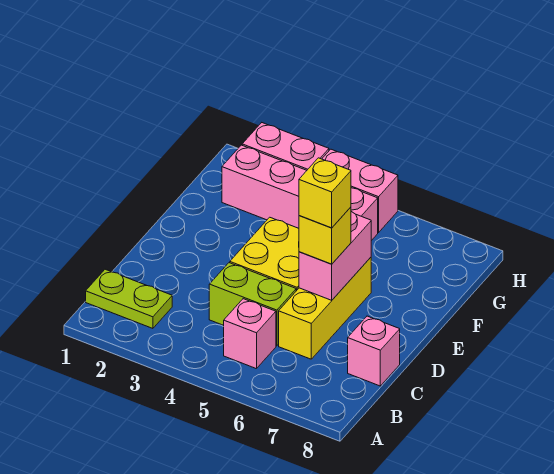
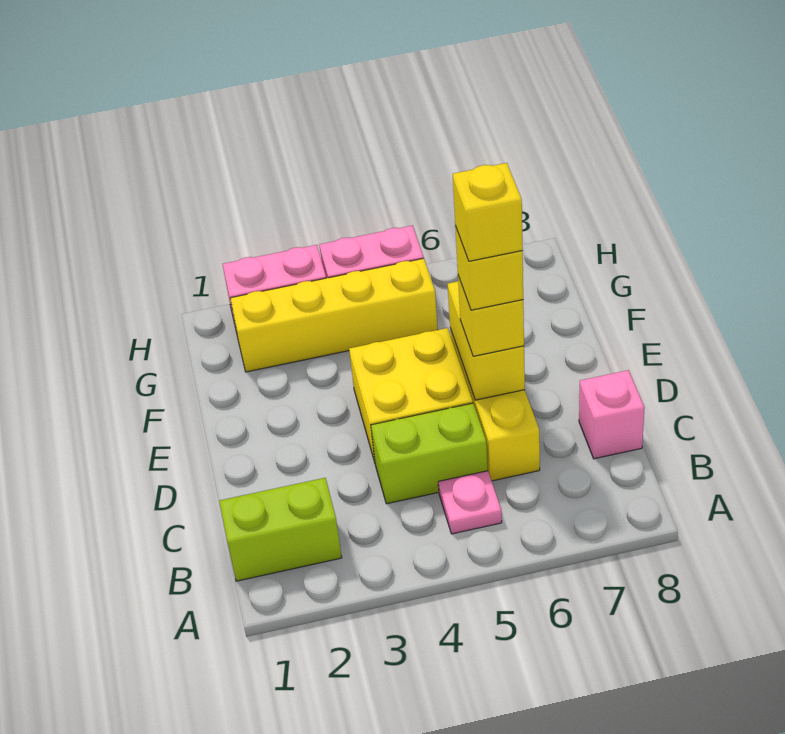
lime 1x2 plate [86,269,172,328] -> lime 1x2 brick [219,478,342,581]
pink 1x1 brick [224,299,276,369] -> pink 1x1 plate [438,471,502,534]
pink 1x2 brick [299,212,371,300] -> yellow 1x2 brick [448,281,525,400]
none -> yellow 1x1 brick [453,163,523,261]
pink 1x4 brick [222,145,378,241] -> yellow 1x4 brick [230,258,438,372]

